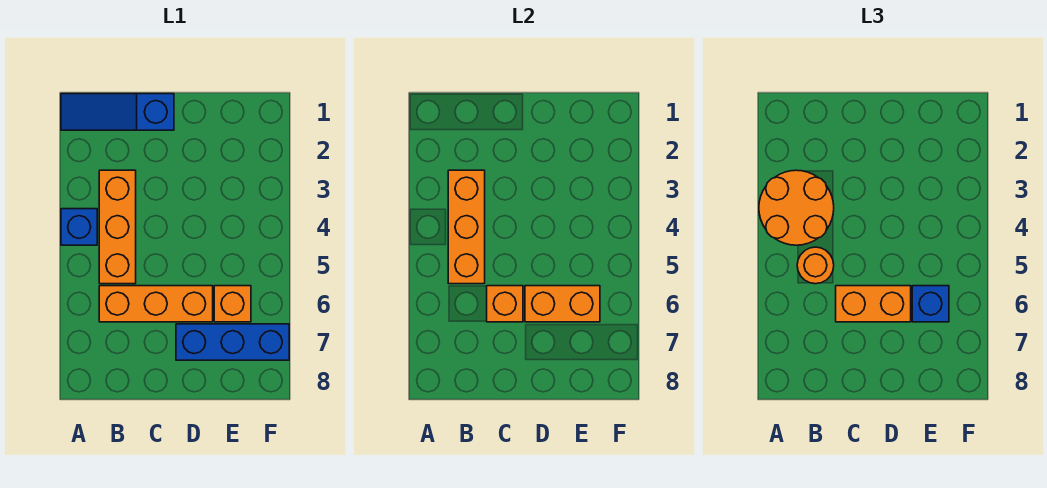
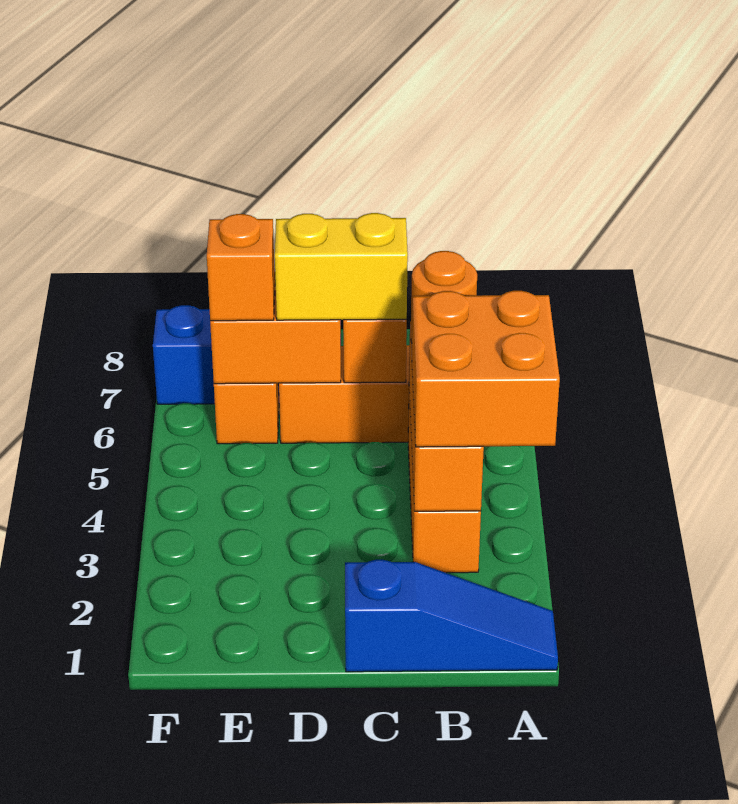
orange 2x2 round brick [759,170,834,245] -> orange 2x2 brick [412,291,560,447]
blue 1x1 brick [61,209,97,245] -> none
orange 1x2 brick [836,286,911,322] -> yellow 1x2 brick [275,213,408,320]
blue 1x1 brick [912,286,949,322] -> orange 1x1 brick [207,214,275,321]

